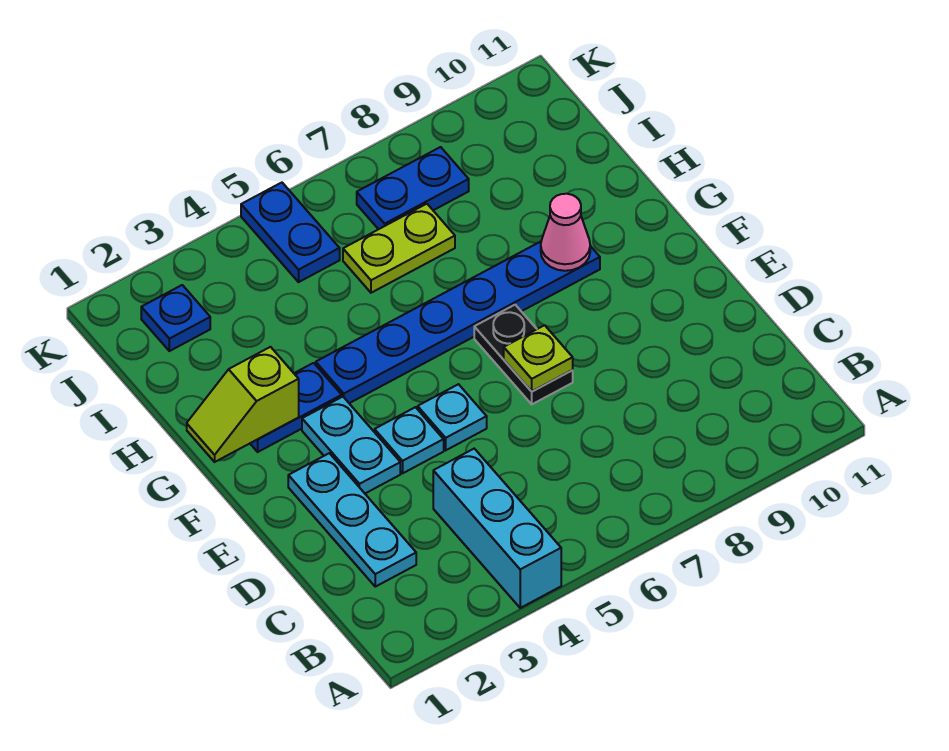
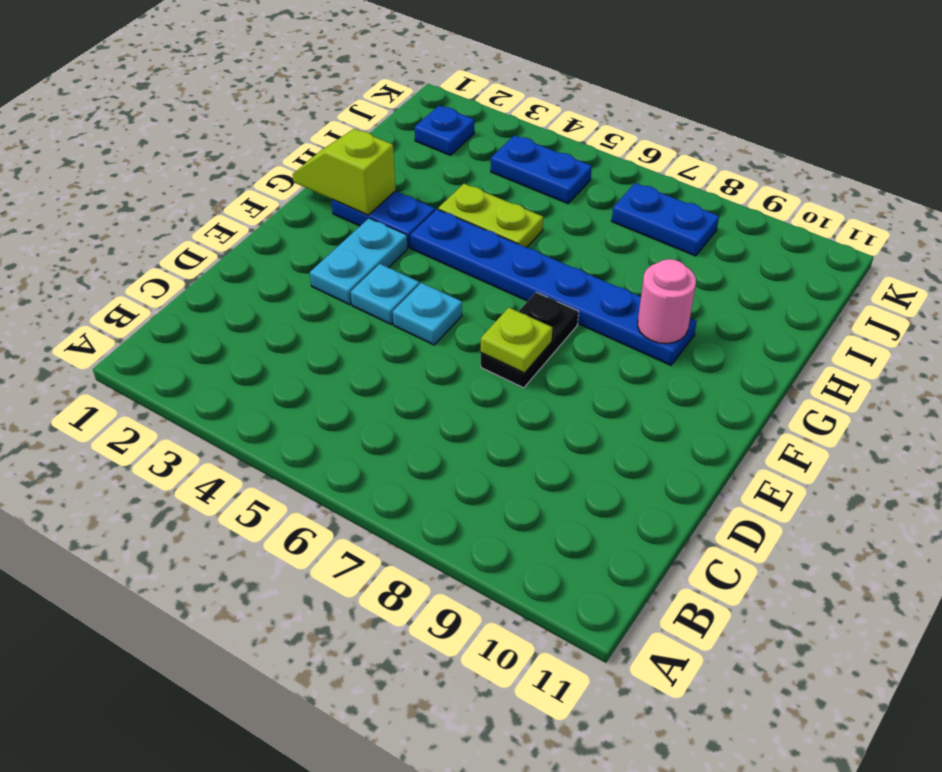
cyan 1x3 brick [433,449,561,608] -> none
cyan 1x3 plate [288,453,416,587] -> none
pink 1x1 cone [541,194,590,271] -> pink 1x1 round brick [638,259,696,344]
lime 1x2 plate [343,204,455,293] -> lime 1x2 plate moved to [438,184,543,248]
blue 1x2 plate [241,183,340,282] -> blue 1x2 plate turned to [491,135,592,204]

